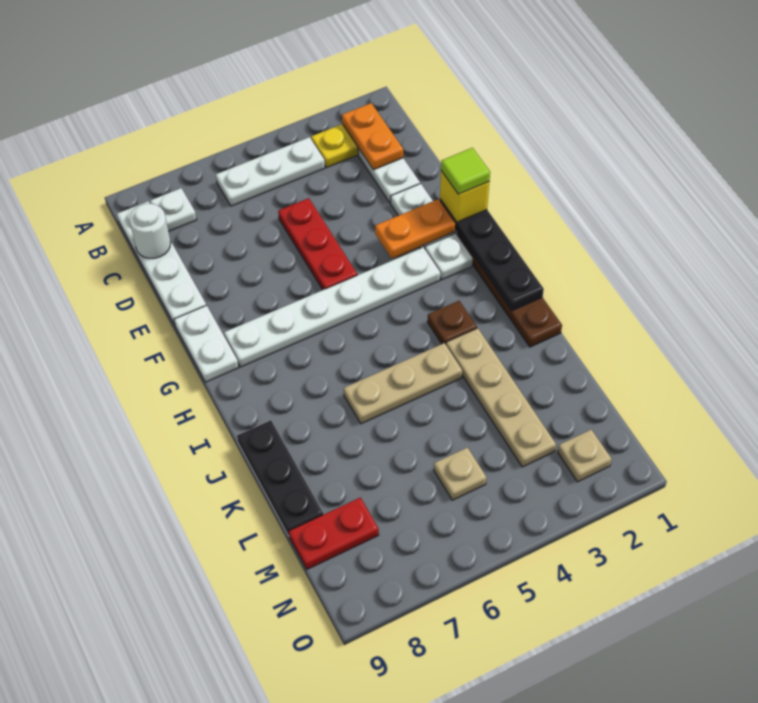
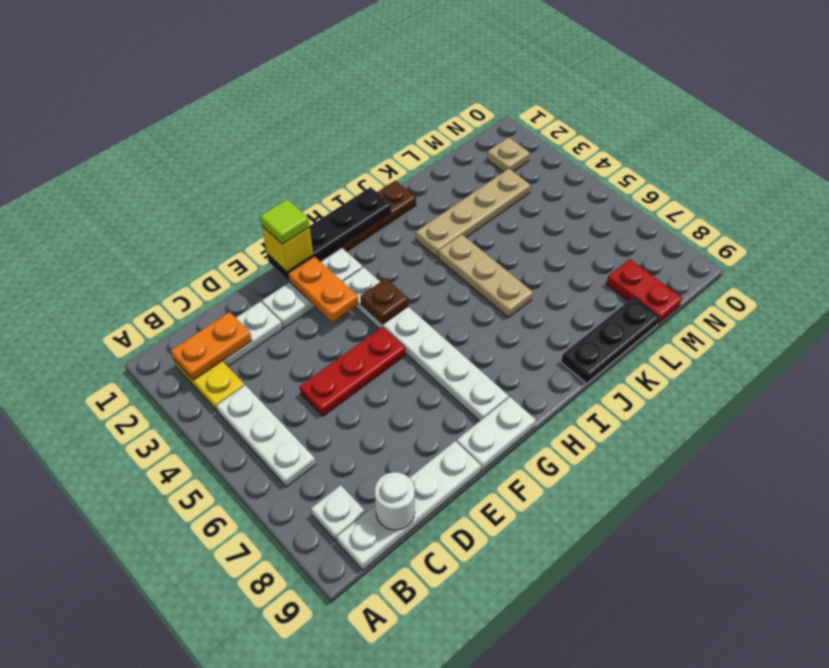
brown 1x1 plate [428,301,477,344] -> brown 1x1 plate moved to [360,278,408,324]
tan 1x1 plate [434,448,487,500] -> none

